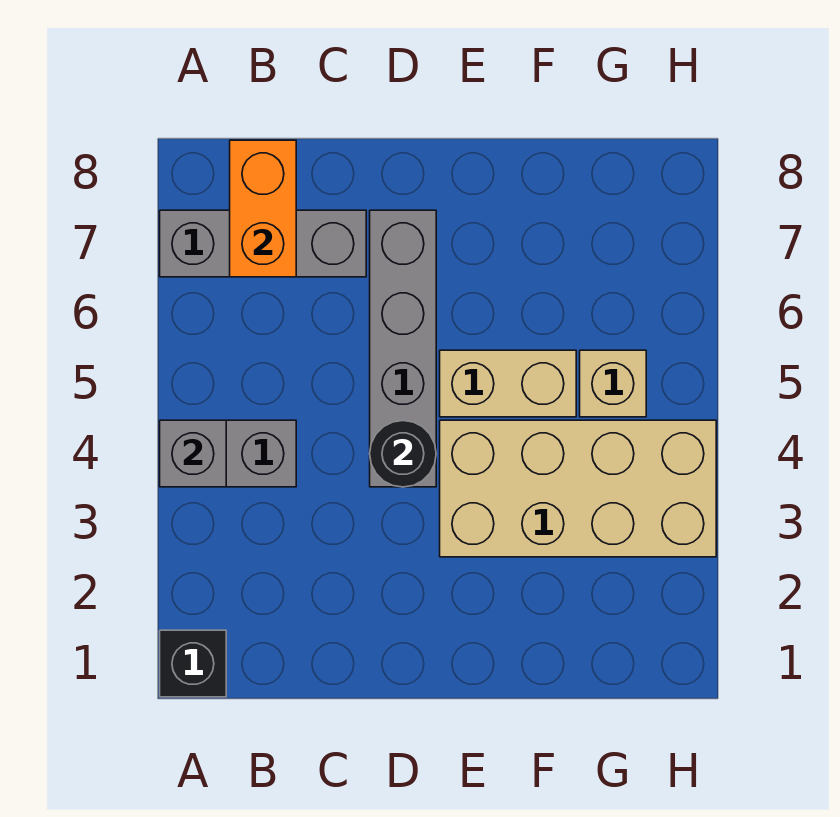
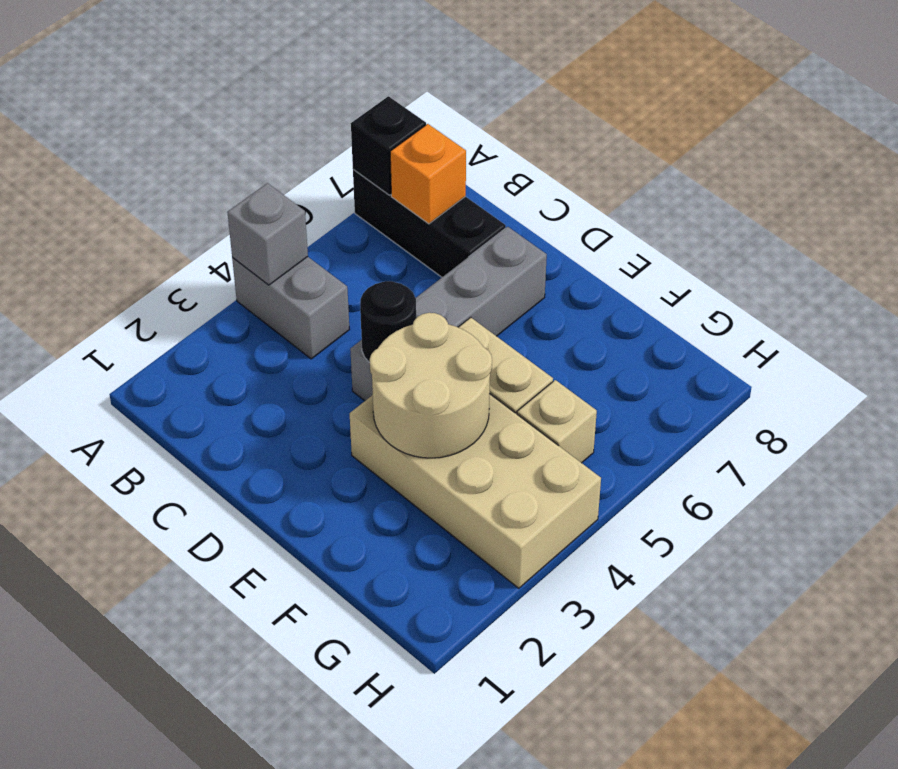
black 1x1 brick [160,630,226,697] -> black 1x1 brick moved to [351,96,426,195]
grey 1x3 brick [160,210,366,277] -> black 1x3 brick [353,169,506,277]
orange 1x2 brick [230,140,296,277] -> orange 1x1 brick [390,124,466,224]
none -> tan 2x2 round brick [370,313,492,458]

